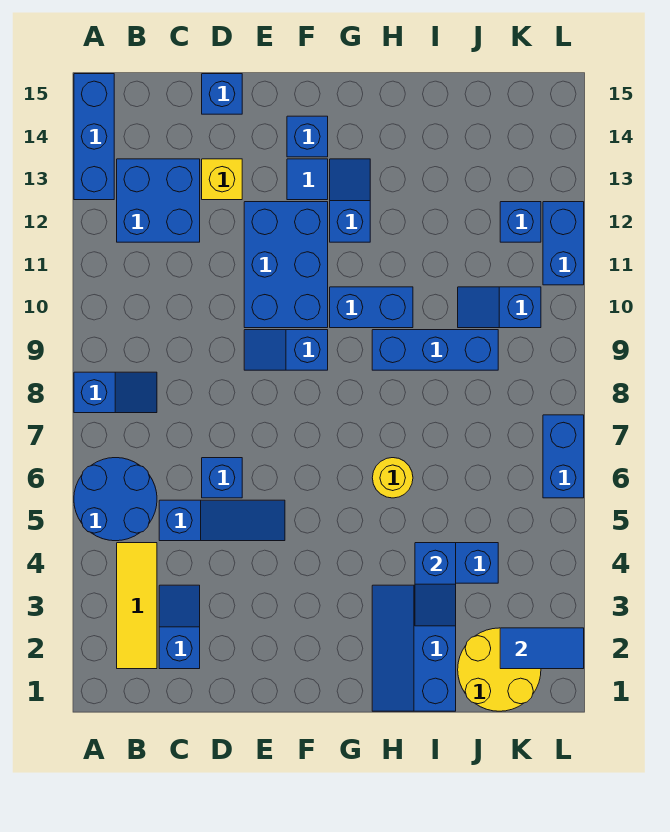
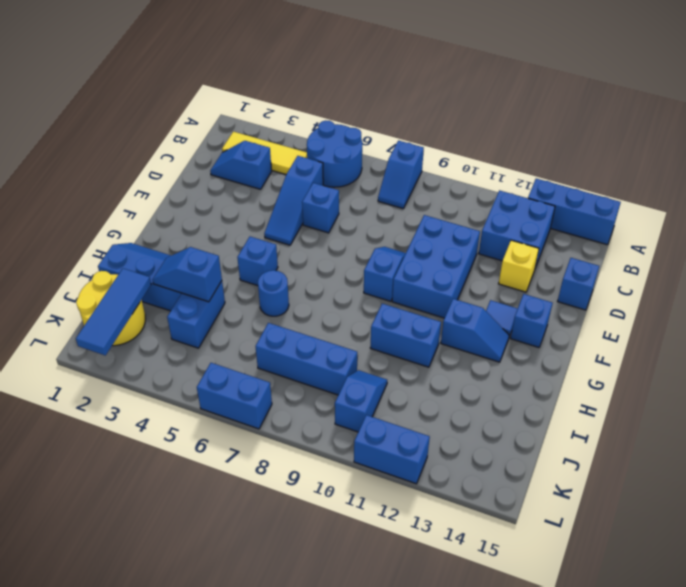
blue 1x2 slope [159,585,200,669] -> blue 1x2 slope turned to [210,141,272,189]
blue 2x3 brick [244,202,328,328] -> blue 2x3 brick turned to [392,215,480,318]
blue 1x2 brick [330,287,413,328] -> blue 1x2 brick turned to [370,304,441,367]
yellow 1x1 round brick [372,458,413,498] -> blue 1x1 round brick [258,270,289,316]
blue 1x3 brick [372,330,498,370] -> blue 1x3 brick turned to [255,323,357,395]
blue 1x2 tile [500,628,584,669] -> blue 1x3 tile [76,268,151,355]
blue 1x1 brick [500,202,541,242] -> blue 1x1 brick moved to [237,237,278,286]

